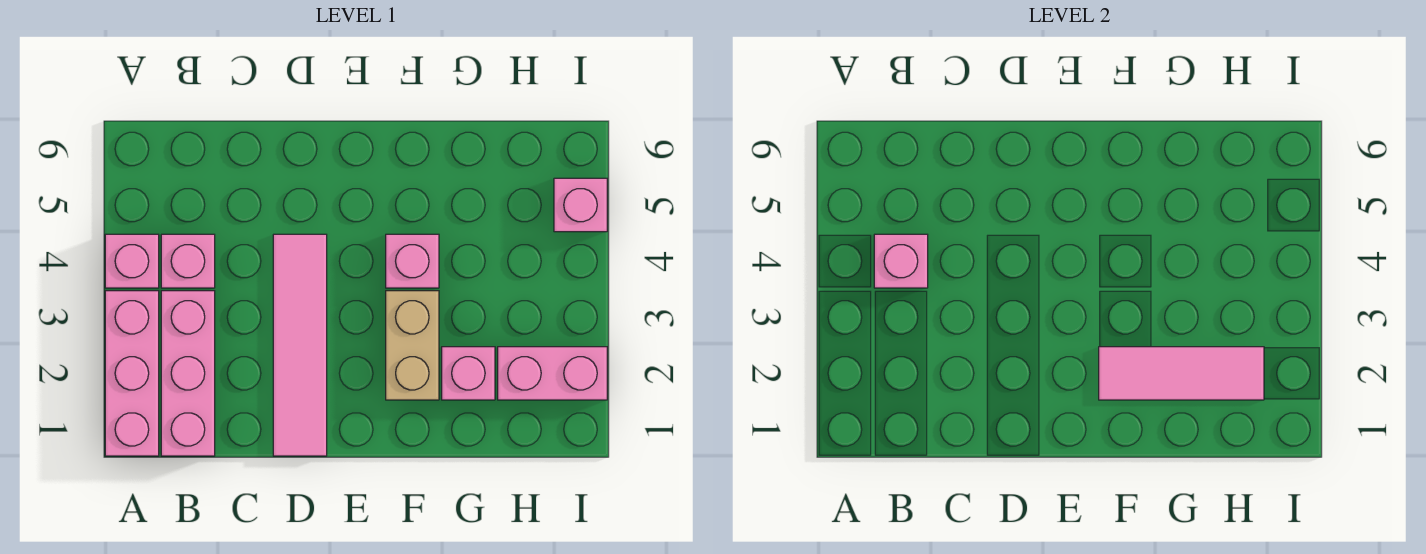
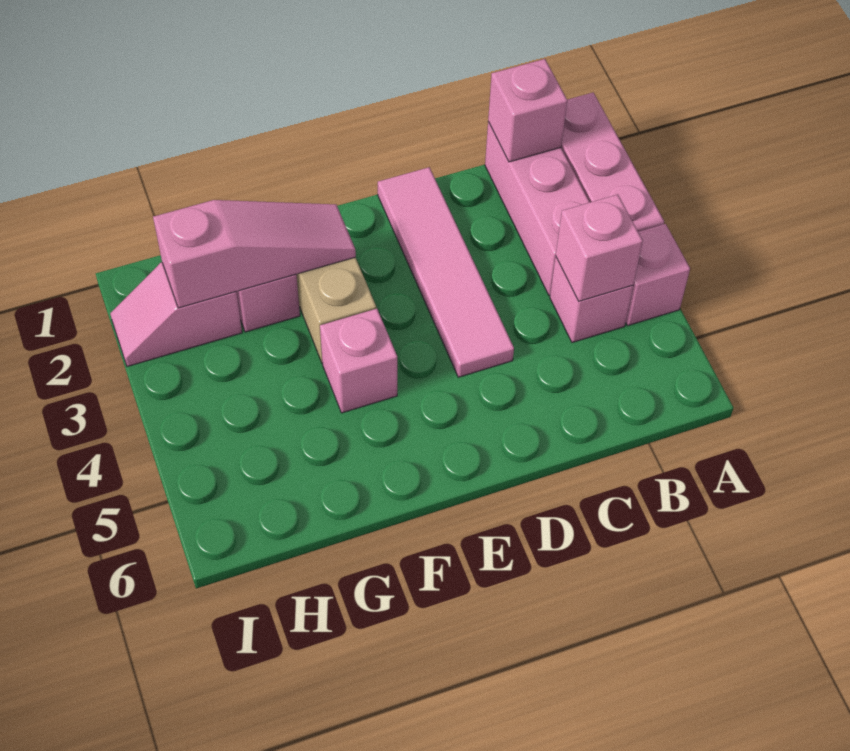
pink 1x3 tile [1099,347,1264,400] -> pink 1x3 slope [153,200,356,308]
pink 1x2 brick [498,347,607,400] -> pink 1x2 slope [110,262,242,367]
pink 1x1 brick [554,178,607,232] -> pink 1x1 brick moved to [488,59,567,162]

